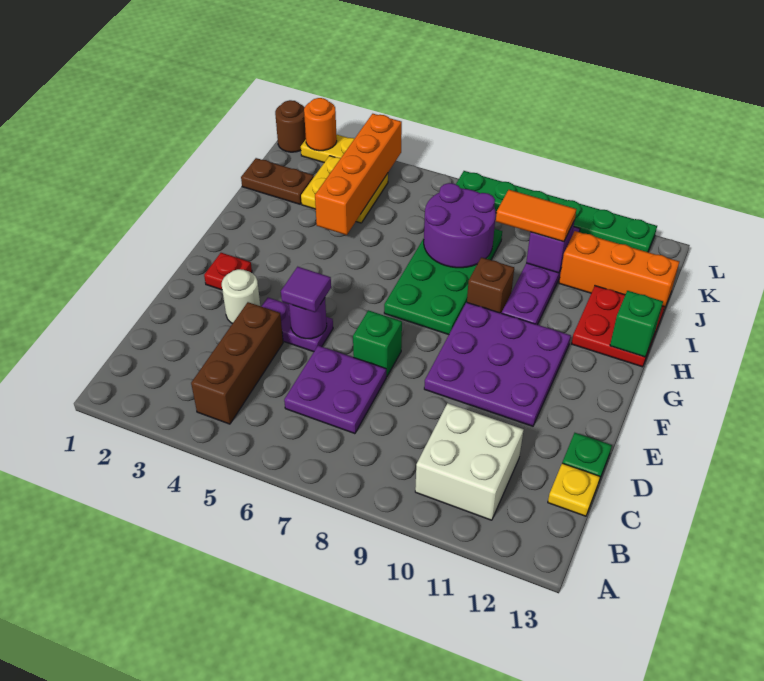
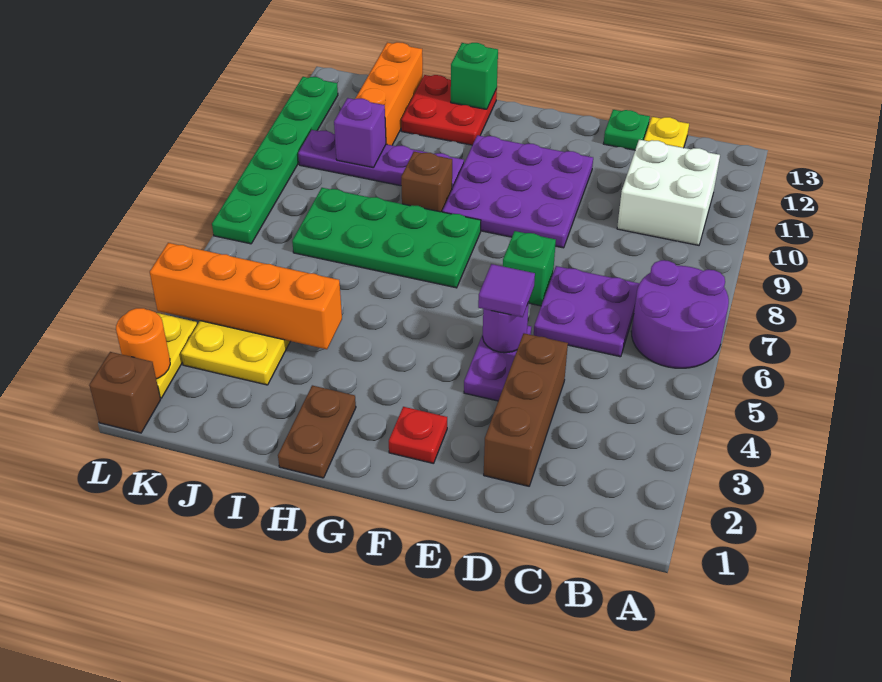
brown 1x3 brick [191,302,283,424] -> brown 1x3 brick turned to [484,333,568,486]
white 1x1 round brick [222,269,260,324] -> none
purple 2x2 round brick [424,183,496,268] -> purple 2x2 round brick moved to [631,260,729,368]
brown 1x2 plate [241,158,314,204] -> brown 1x2 plate moved to [278,385,356,478]
orange 1x2 tile [496,190,576,242] -> none
brown 1x1 round brick [275,100,306,152] -> brown 1x1 brick [89,352,161,433]

